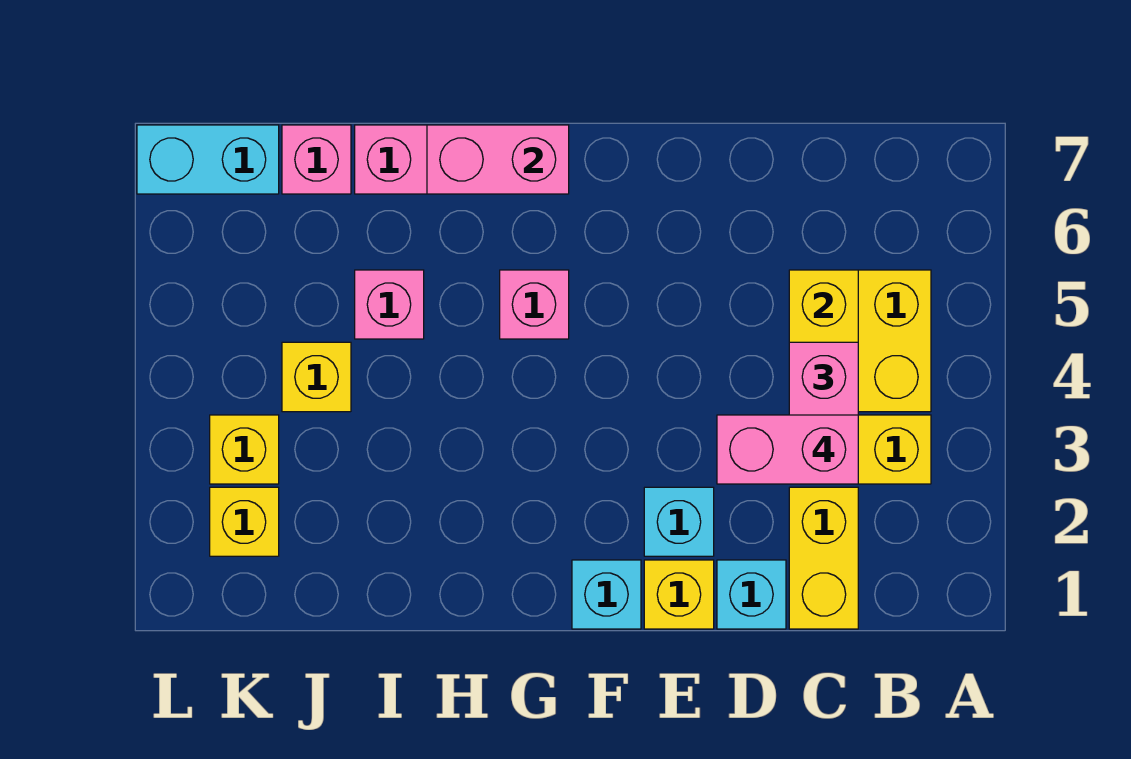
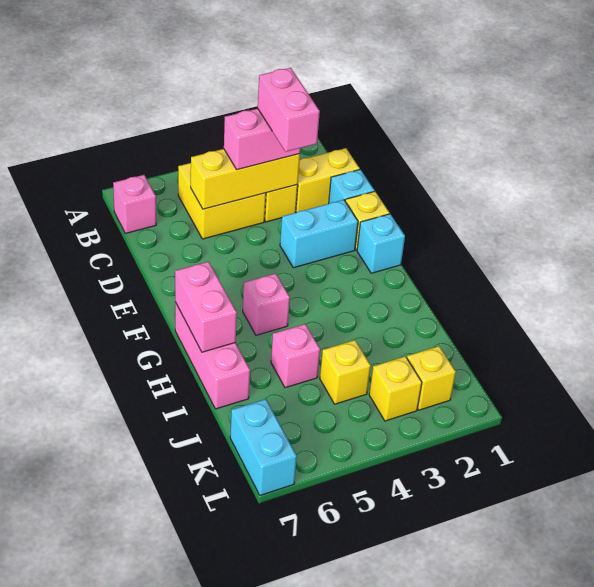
cyan 1x1 brick [644,487,714,556] -> cyan 1x2 brick [280,200,358,268]
pink 1x1 brick [282,125,351,194] -> pink 1x1 brick moved to [113,175,156,233]

